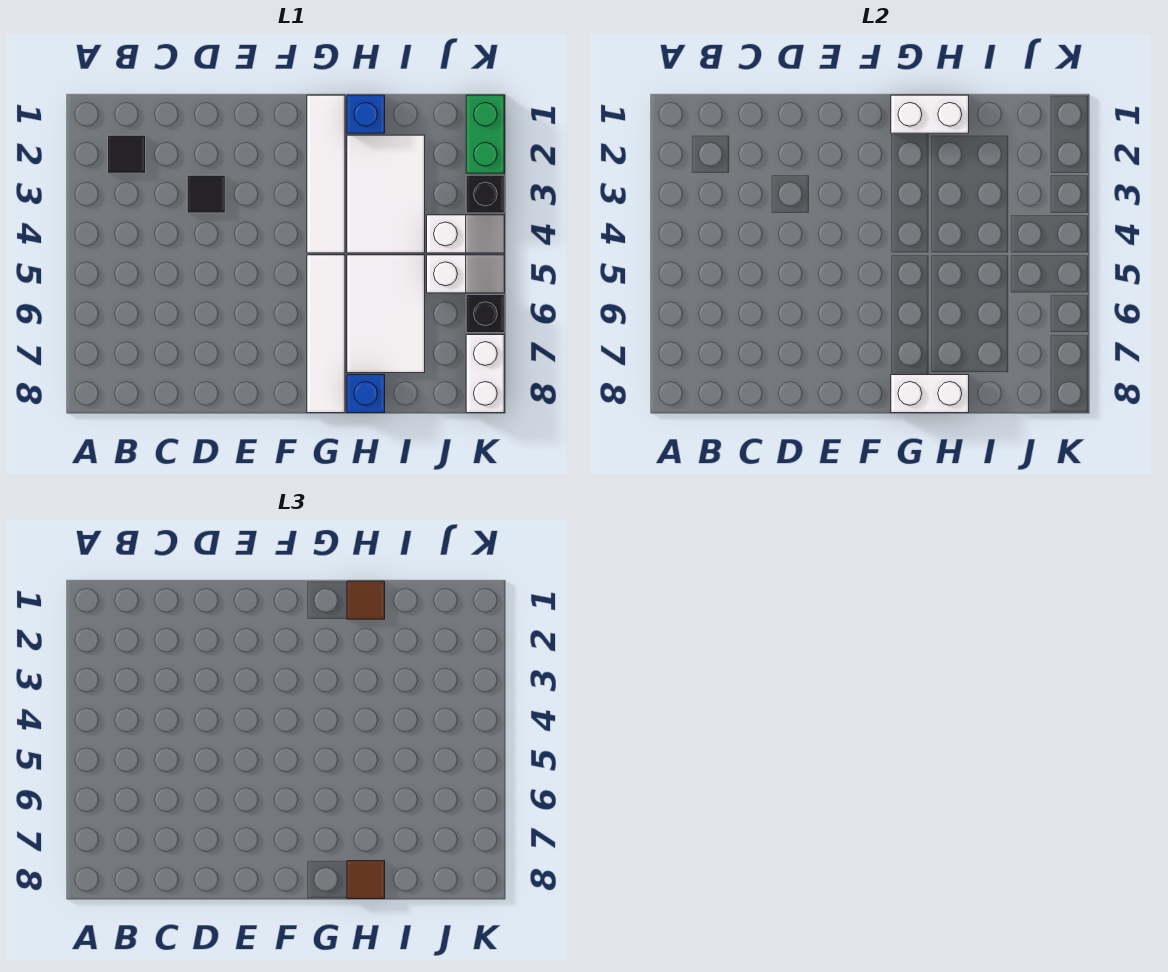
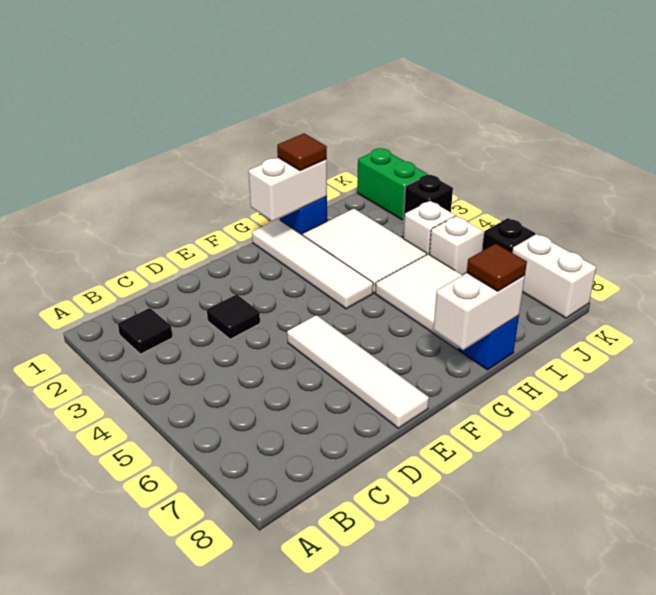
white 1x4 tile [307,255,345,413] -> white 1x4 tile moved to [287,315,429,428]

